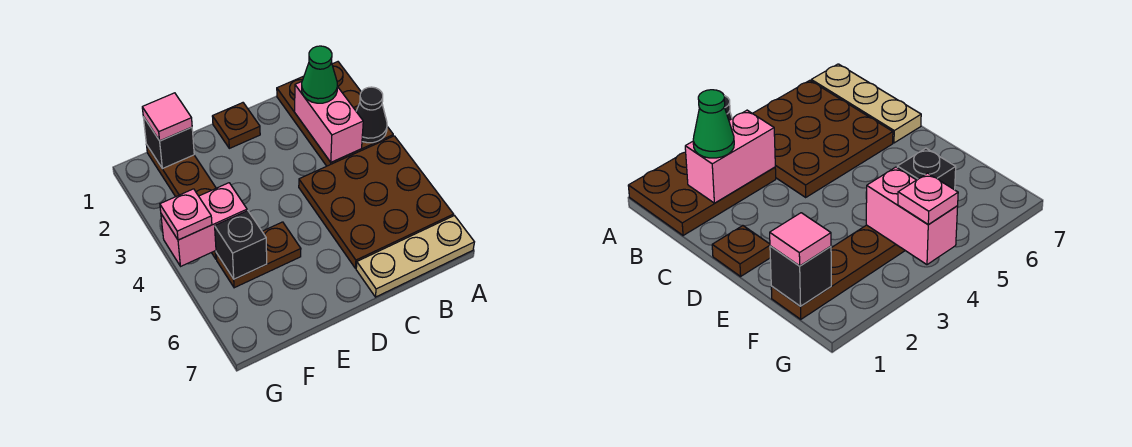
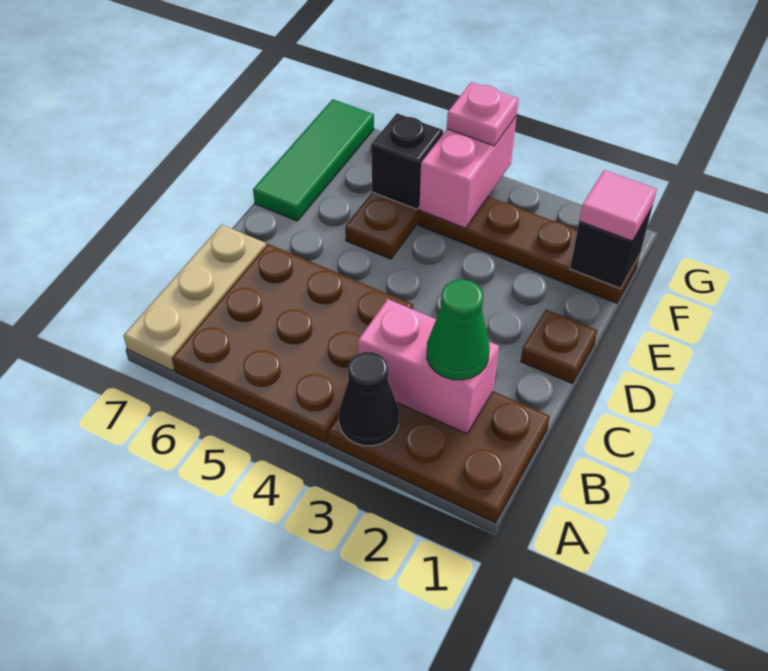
none -> green 1x3 tile [253,99,374,221]

